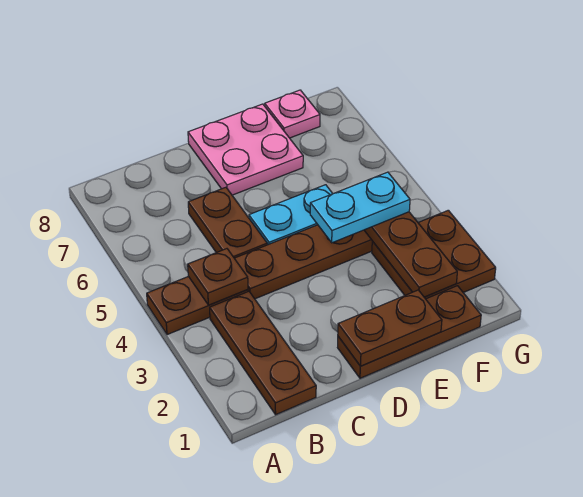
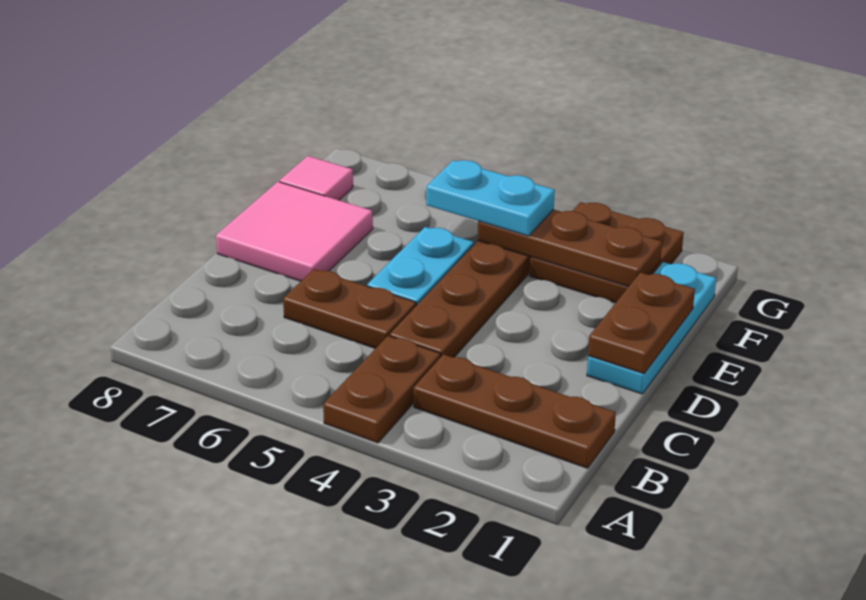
brown 1x1 plate [188,249,248,305] -> none
brown 1x3 plate [338,286,481,378] -> cyan 1x3 plate [587,262,716,394]
pink 2x2 plate [188,104,303,195] -> pink 2x2 tile [216,182,373,281]
cyan 1x2 plate [310,172,410,243] -> cyan 1x2 plate turned to [426,160,555,236]
pink 1x1 plate [265,90,320,138] -> pink 1x1 tile [279,156,353,200]

